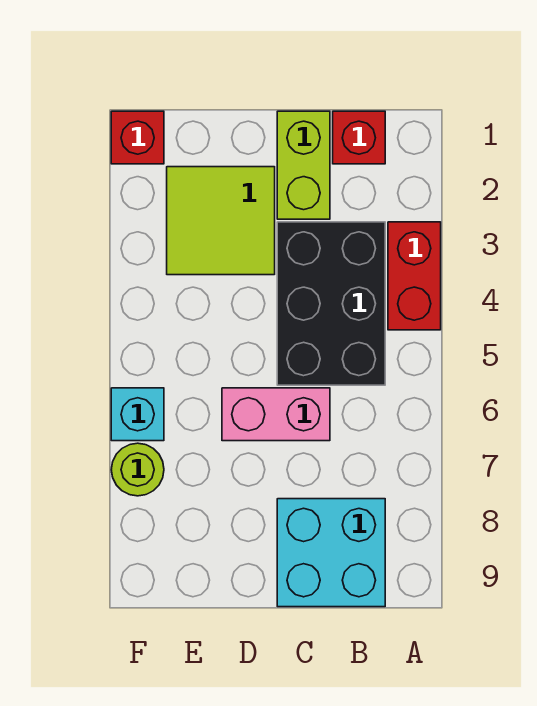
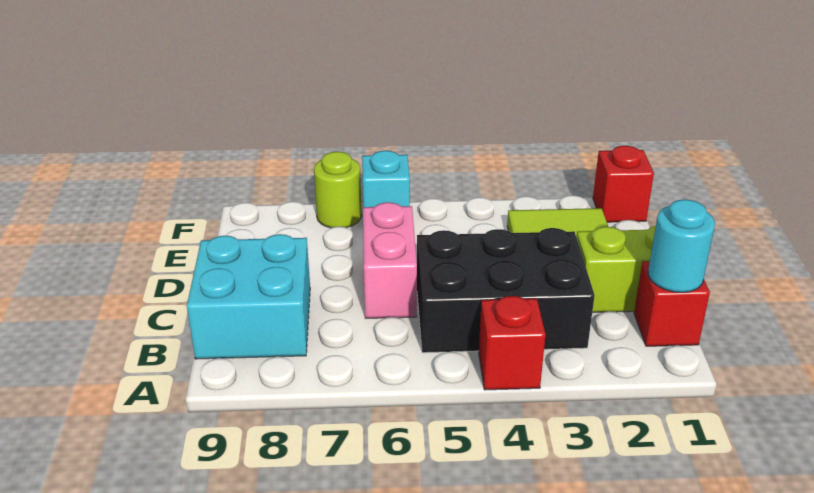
red 1x2 brick [388,222,441,330] -> red 1x1 brick [479,296,546,390]
none -> cyan 1x1 round brick [648,200,715,292]

